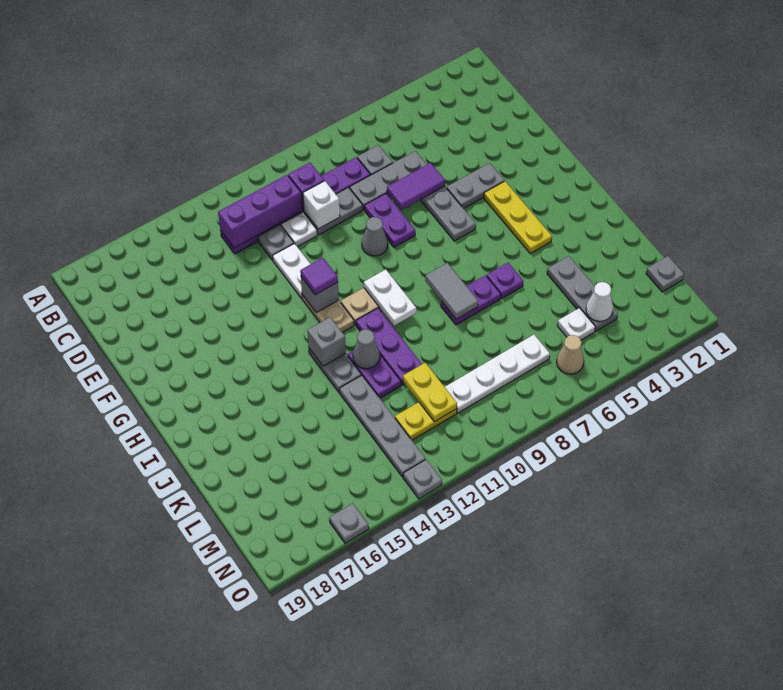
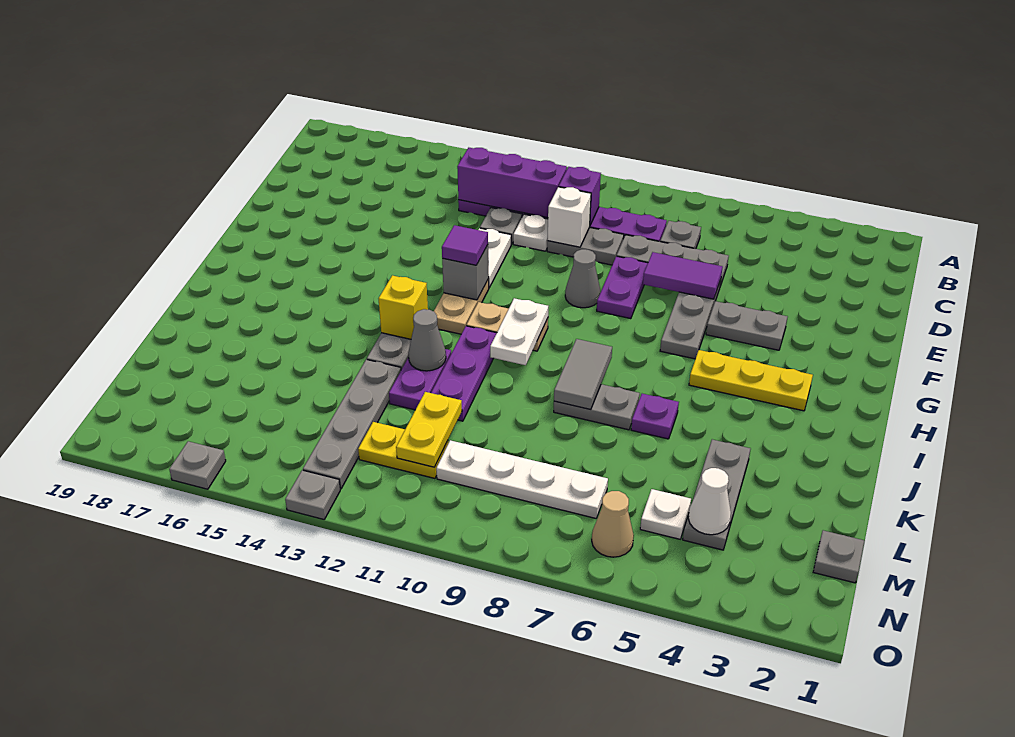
yellow 1x3 plate [484,181,552,253] -> yellow 1x3 plate turned to [689,350,813,411]
grey 1x1 brick [307,317,346,366] -> yellow 1x1 brick [378,275,428,339]
purple 1x2 plate [441,275,501,325] -> grey 1x2 plate [554,384,640,430]

